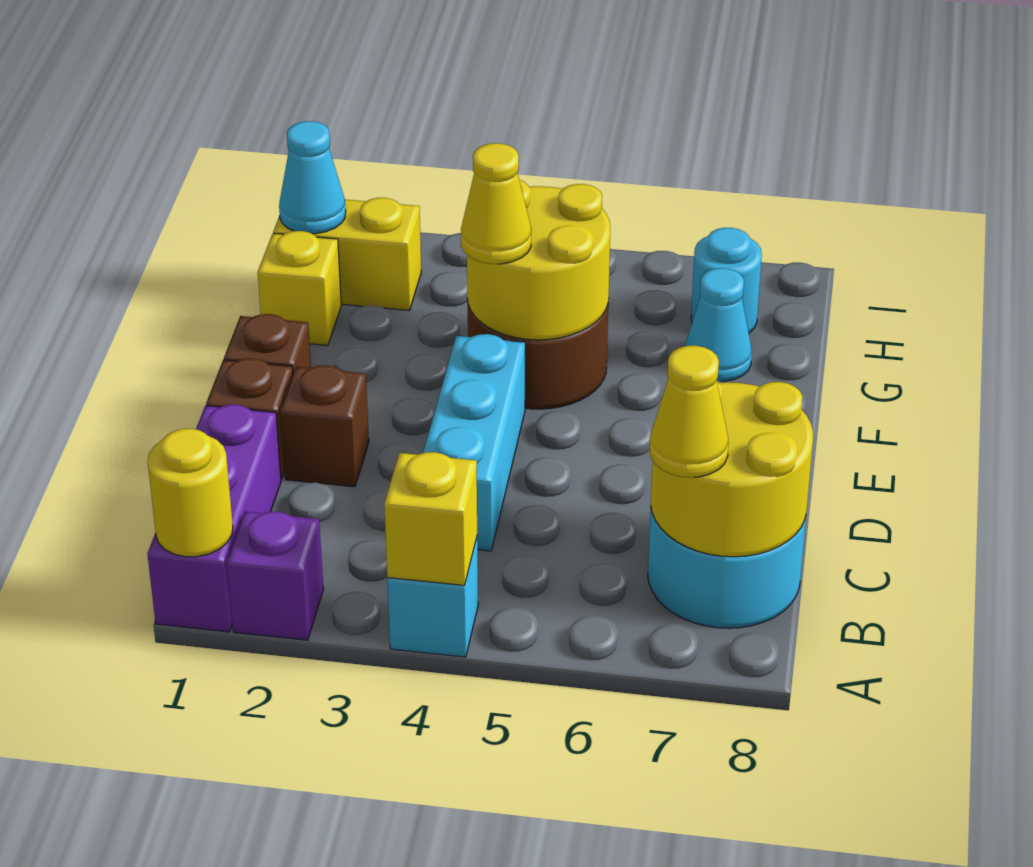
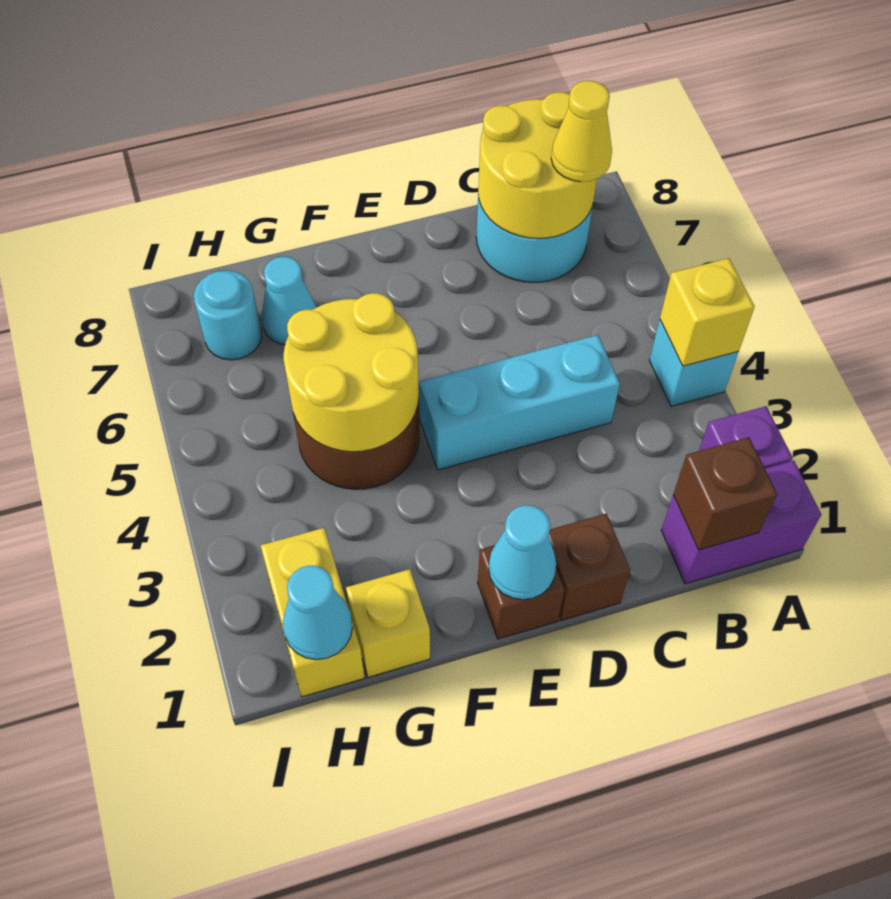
purple 1x3 brick [147,405,281,632] -> purple 1x2 brick [661,461,821,584]
yellow 1x1 round brick [148,429,233,557] -> none
brown 1x1 brick [281,365,369,487] -> brown 1x1 brick moved to [673,437,777,550]
none -> cyan 1x1 cone [489,505,556,600]
yellow 1x1 cone [461,143,531,264] -> none

